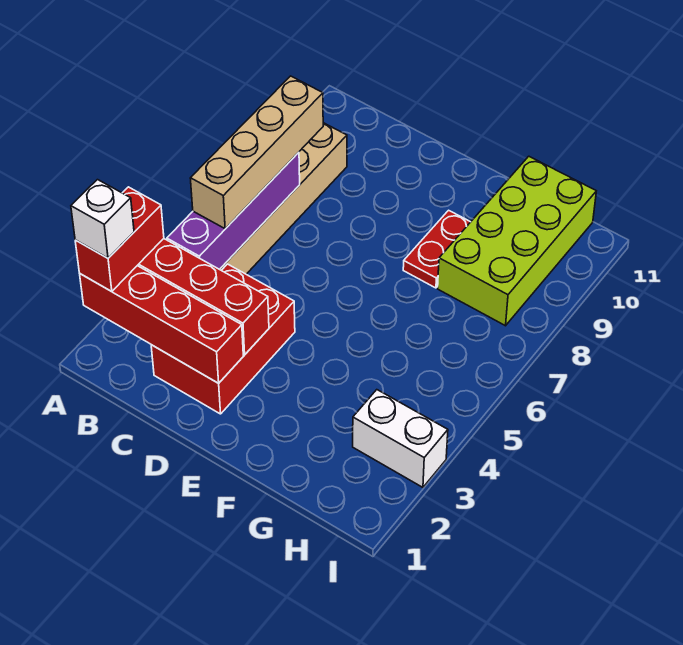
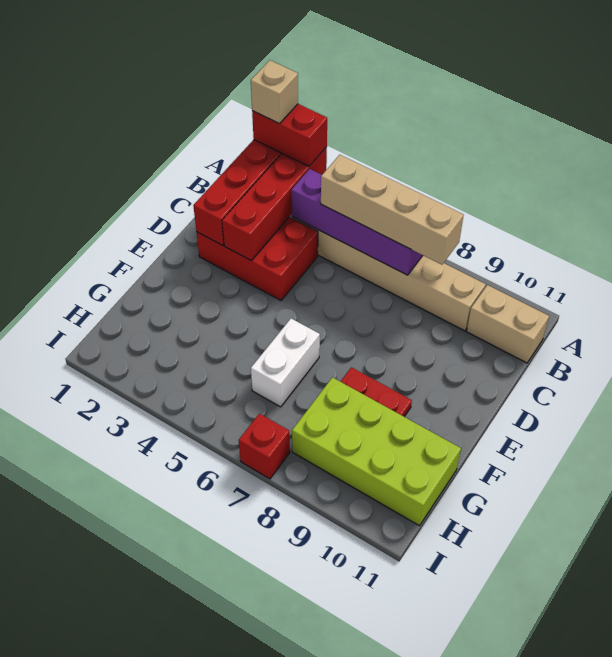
white 1x1 brick [71,180,134,258] -> tan 1x1 brick [251,60,298,124]
none -> tan 1x2 brick [467,285,549,363]
white 1x2 brick [353,390,448,487] -> white 1x2 brick moved to [251,319,320,407]
none -> red 1x1 brick [239,414,290,479]

